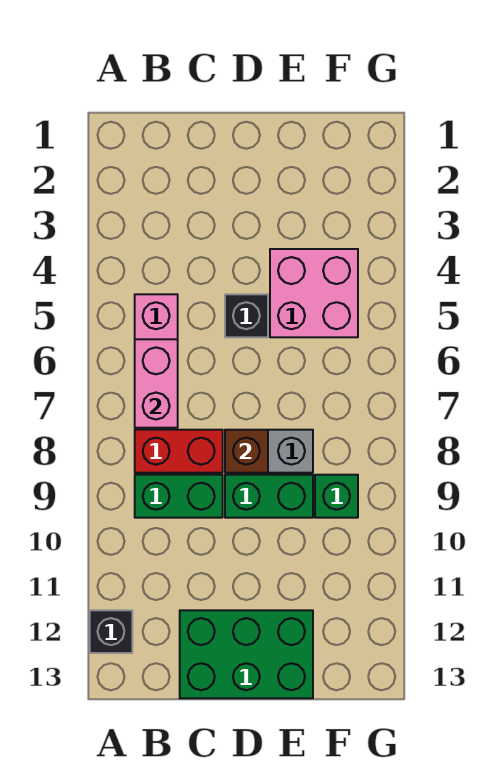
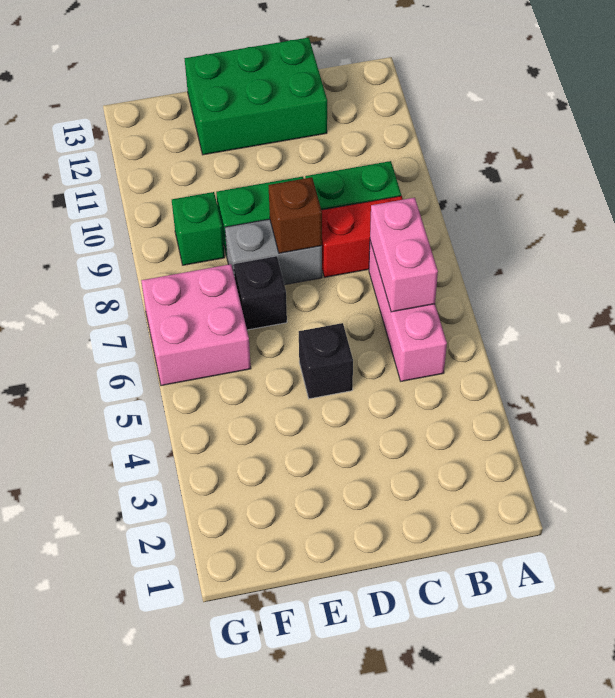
black 1x1 brick [90,610,132,653] -> black 1x1 brick moved to [234,256,287,330]
pink 2x2 brick [270,249,358,337] -> pink 2x2 brick moved to [141,264,251,386]

